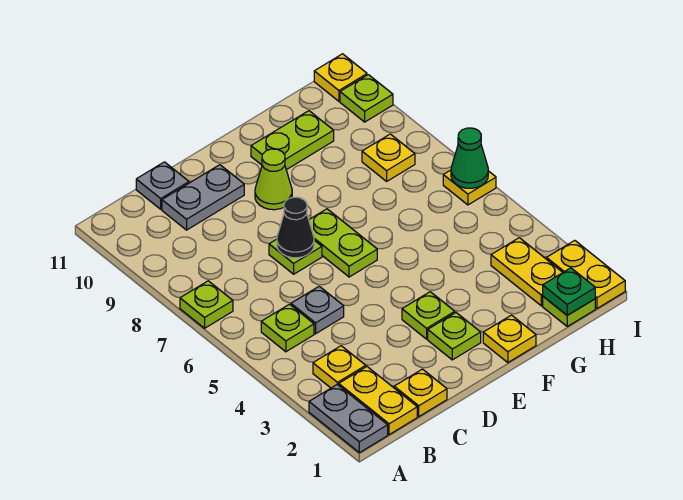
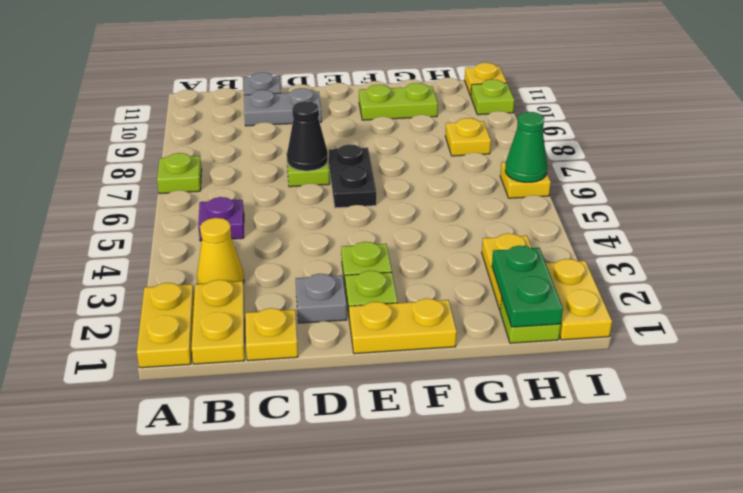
grey 1x2 plate [309,385,388,453] -> yellow 1x2 plate [137,283,194,368]
yellow 1x1 plate [313,346,366,388] -> yellow 1x1 cone [197,218,244,284]
lime 1x1 plate [261,304,314,352] -> purple 1x1 plate [198,197,244,241]
grey 1x1 plate [291,286,344,334] -> grey 1x1 plate moved to [295,274,347,323]
lime 1x2 plate [309,209,377,277] -> black 1x2 plate [329,145,376,208]
lime 1x1 cone [255,149,292,210] -> none
yellow 1x1 plate [483,315,536,363] -> yellow 1x2 plate [349,299,457,354]
green 1x1 plate [543,268,595,315] -> green 1x2 plate [492,246,563,327]

